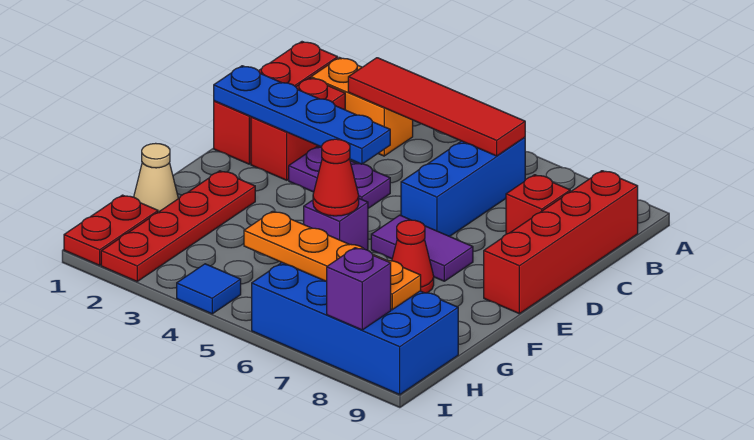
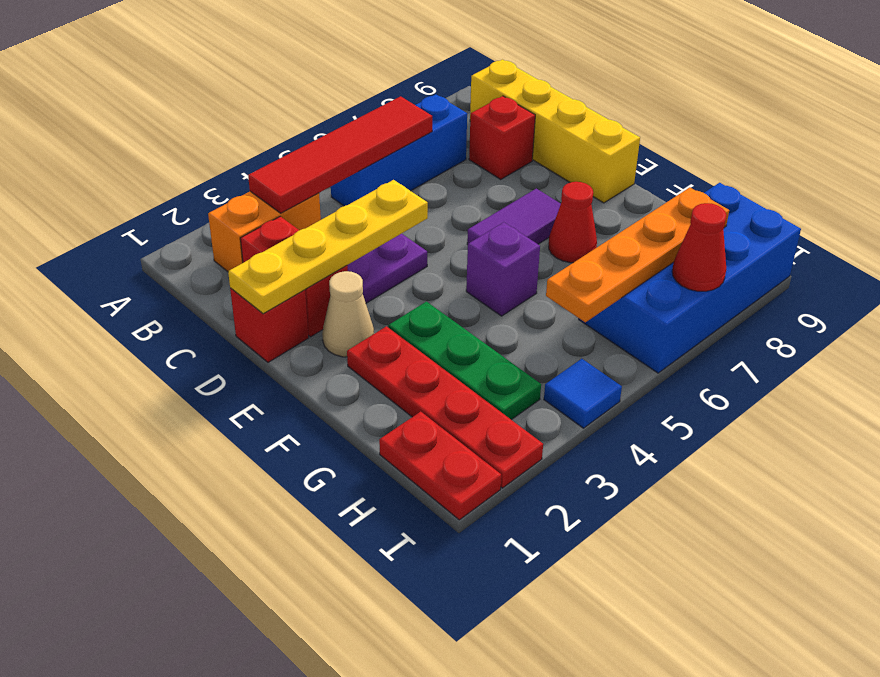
red 1x3 brick [214,42,338,164] -> red 1x1 brick [230,288,309,362]
blue 1x3 brick [401,137,525,236] -> blue 1x3 brick turned to [331,94,467,206]
red 1x4 brick [484,171,638,314] -> yellow 1x4 brick [470,59,640,203]
blue 1x4 plate [214,66,390,164] -> yellow 1x4 plate [228,180,428,314]
none -> green 1x3 plate [388,302,541,420]
red 1x1 cone [313,139,359,216] -> red 1x1 cone moved to [672,203,726,291]
tan 1x1 cone [134,143,178,212] -> tan 1x1 cone moved to [322,271,374,357]
purple 1x1 brick [327,248,391,330] -> none

